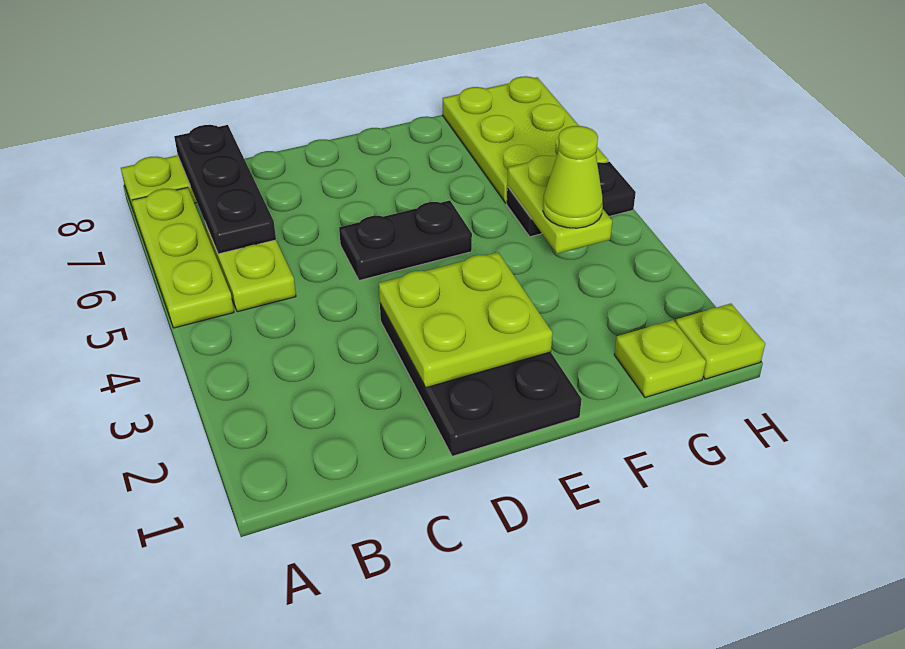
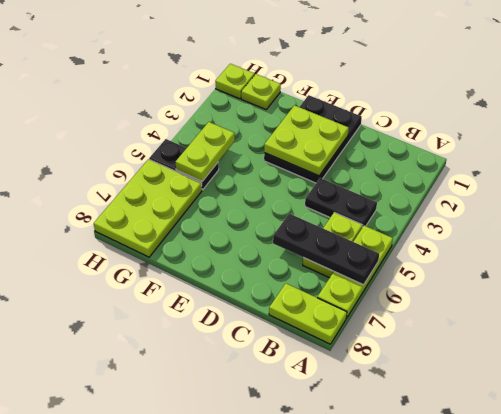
black 1x3 plate [174,125,276,254] -> black 1x3 plate turned to [273,214,379,285]
black 1x2 plate [339,201,472,280] -> black 1x2 plate moved to [305,178,377,227]
lime 1x1 cone [543,126,603,228] -> none

